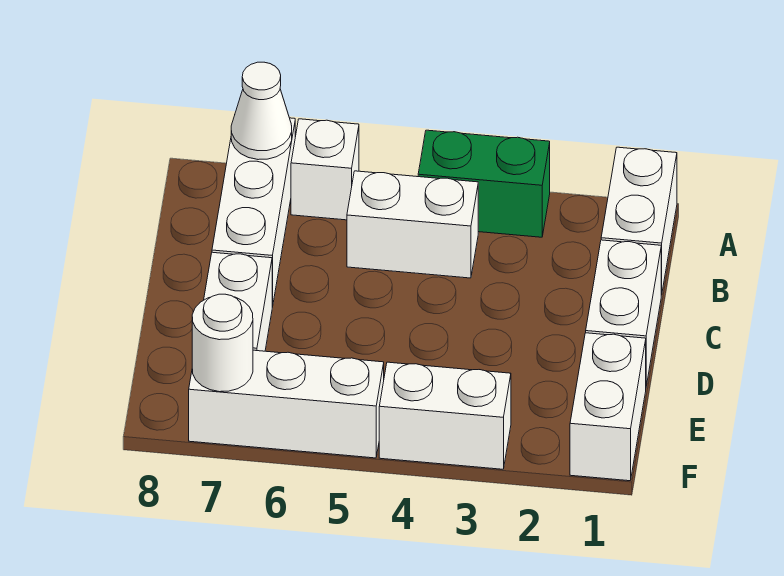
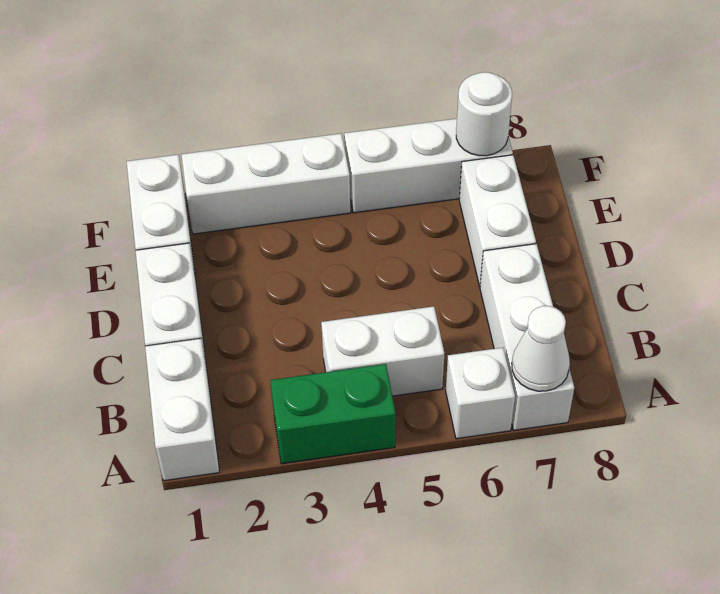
white 1x2 brick [379,362,511,469] -> white 1x3 brick [181,134,351,234]

